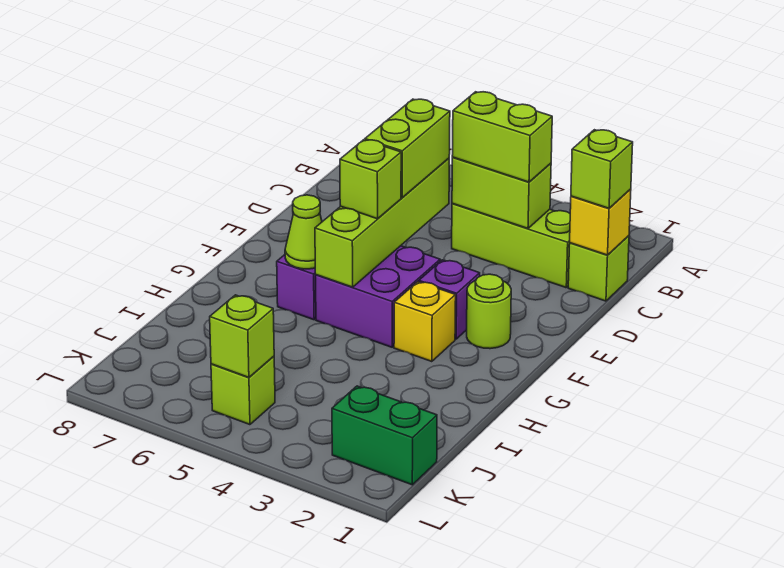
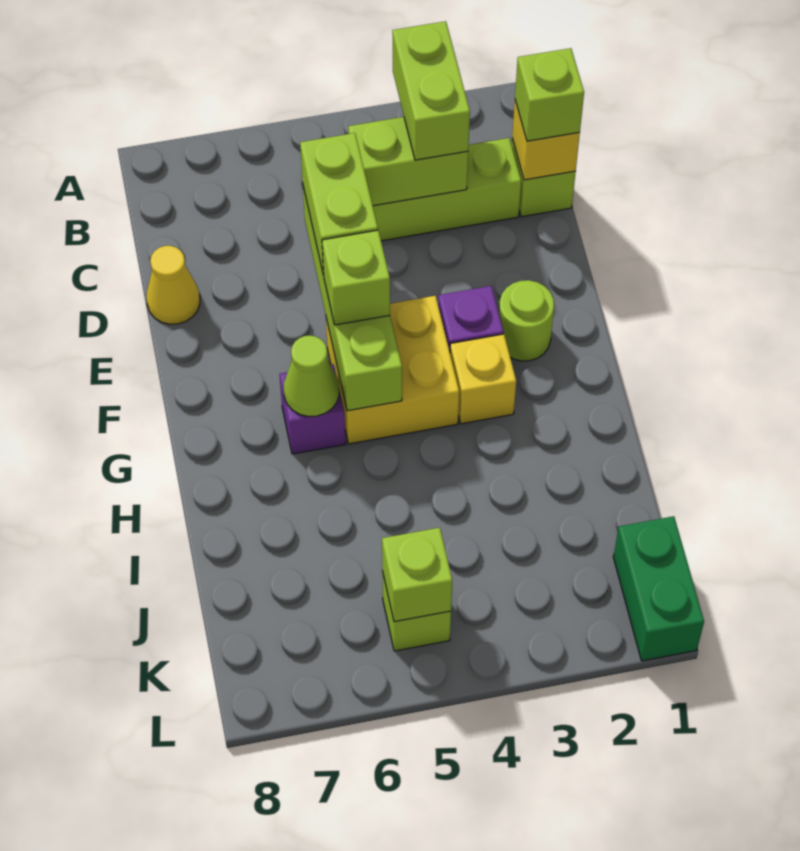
lime 1x2 brick [452,92,552,182] -> lime 1x2 brick turned to [392,21,470,160]
none -> yellow 1x1 cone [147,246,200,324]
purple 2x2 brick [316,246,440,347] -> yellow 2x2 brick [326,296,459,444]
green 1x2 brick [332,386,437,485] -> green 1x2 brick turned to [613,516,704,661]

